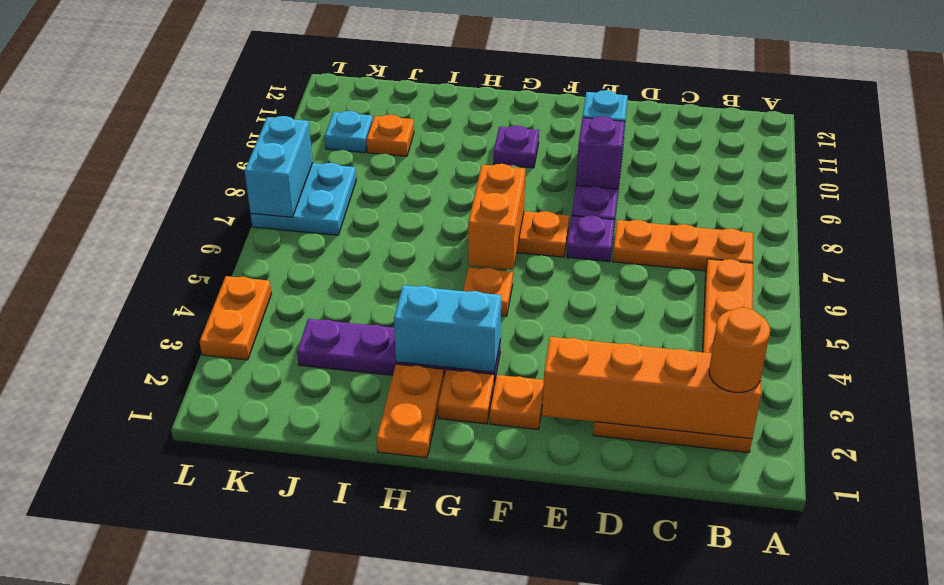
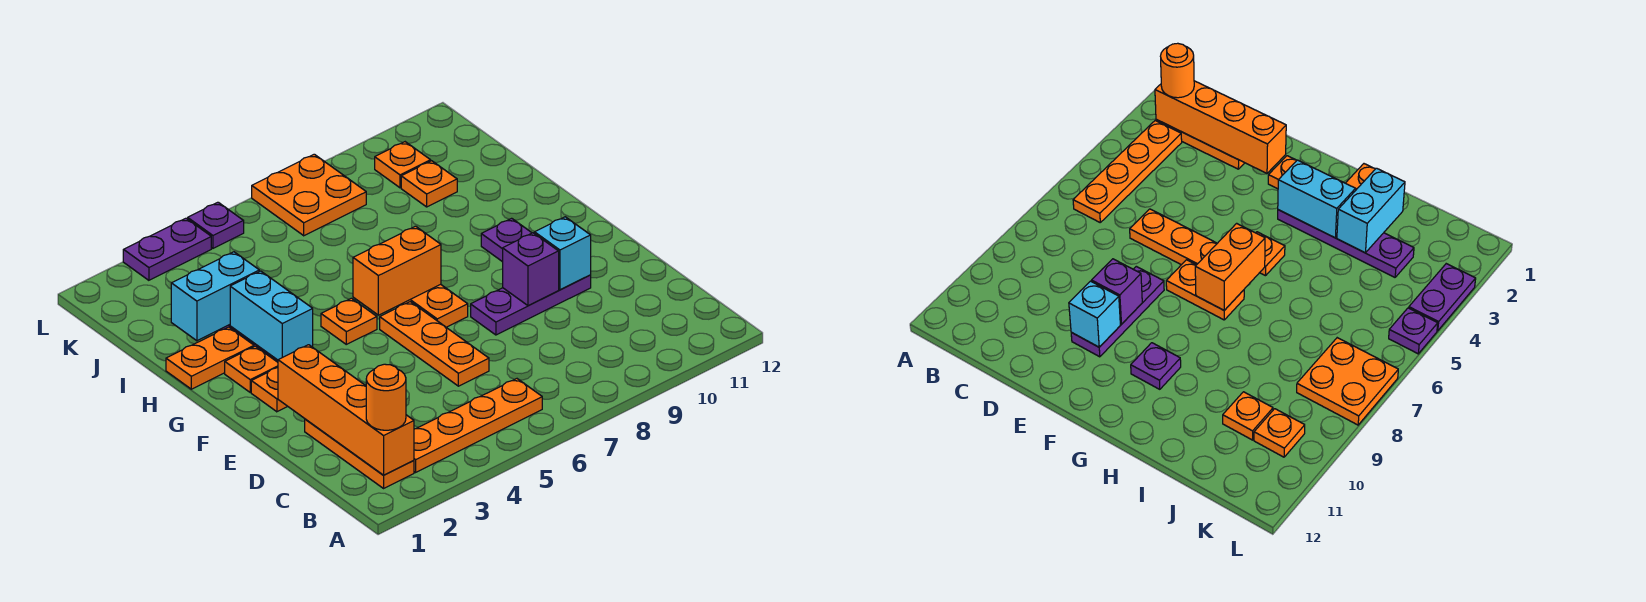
orange 1x3 plate [613,220,753,271] -> orange 1x3 plate moved to [380,302,489,386]
purple 1x1 plate [567,215,615,262] -> purple 1x1 plate moved to [188,202,244,248]
cyan 2x2 plate [251,163,356,235] -> orange 2x2 plate [252,154,366,236]
cyan 1x1 plate [325,111,373,153] -> orange 1x1 plate [375,142,431,188]
orange 1x2 plate [200,276,271,360] -> purple 1x2 plate [123,218,211,280]
cyan 1x2 brick [245,116,313,217] -> cyan 1x2 brick moved to [171,252,259,341]

